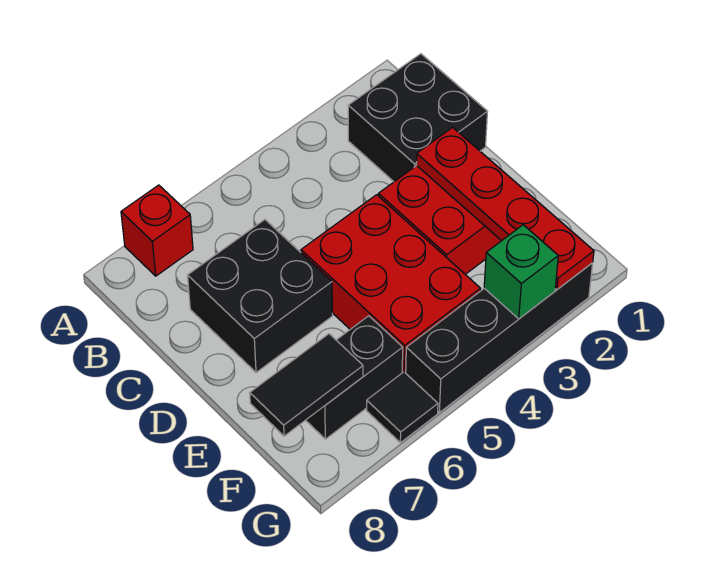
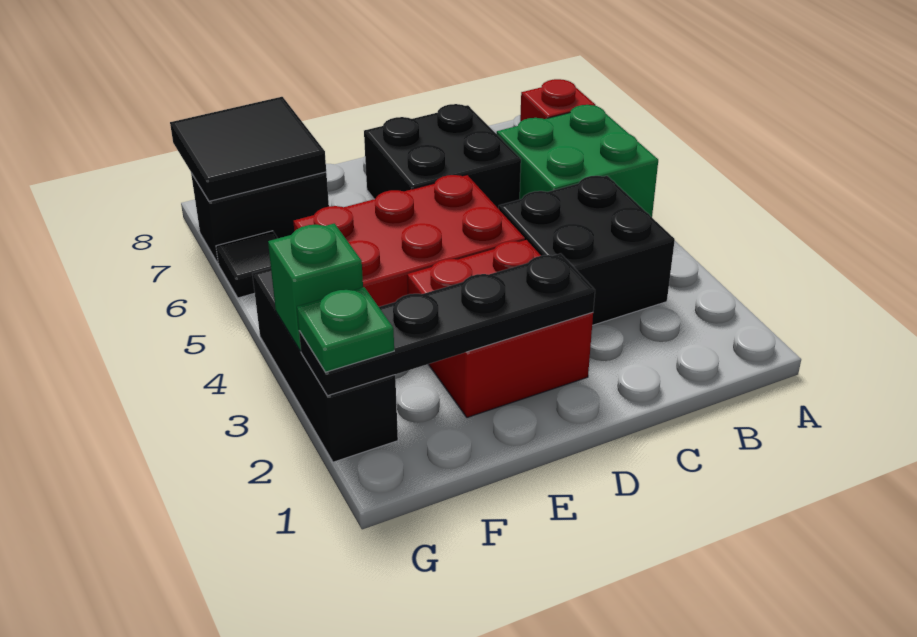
none -> green 2x2 brick [497,105,658,217]
black 2x2 brick [348,54,487,182] -> black 2x2 brick moved to [499,176,675,325]
red 1x4 plate [416,127,594,290] -> black 1x4 plate [299,253,595,396]
black 1x2 brick [306,316,403,439] -> black 1x2 brick turned to [191,172,329,263]
black 1x2 tile [250,334,363,436] -> black 2x2 tile [170,97,326,201]
black 1x4 brick [406,263,593,413] -> black 1x3 brick [252,268,398,462]
none -> green 1x1 plate [297,287,394,372]

